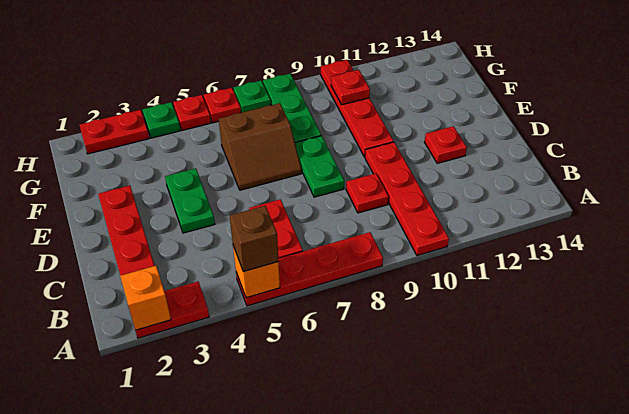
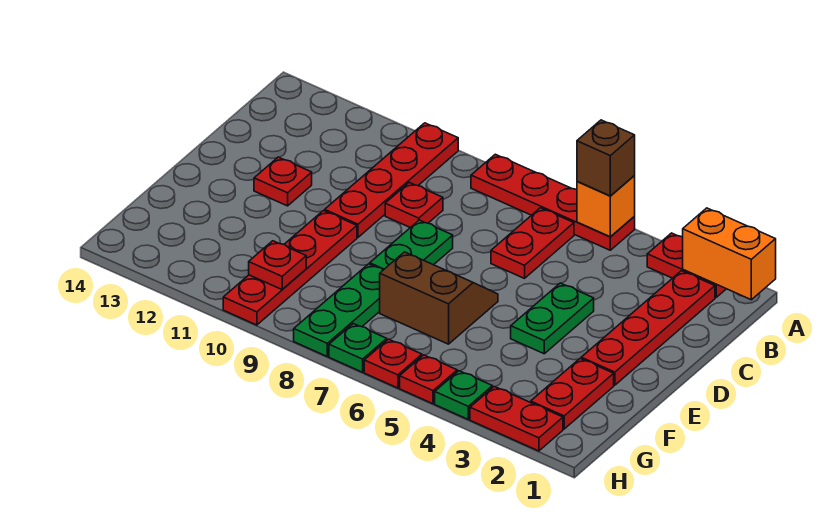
orange 1x1 brick [120,266,171,330] -> orange 1x2 brick [683,208,776,300]
none -> red 1x2 plate [531,358,614,429]

